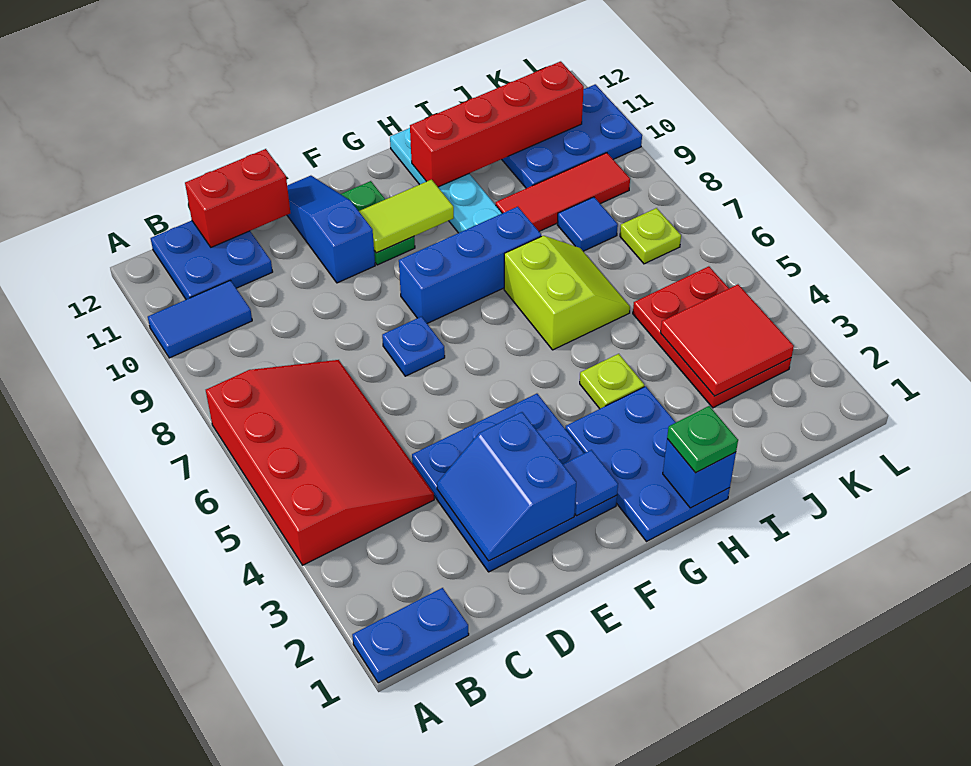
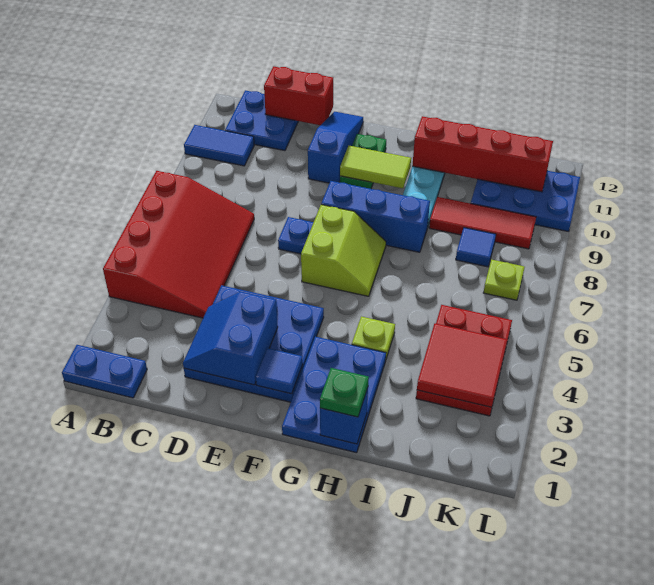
lime 2x2 slope [504,236,630,350] -> lime 2x2 slope moved to [301,205,386,296]

